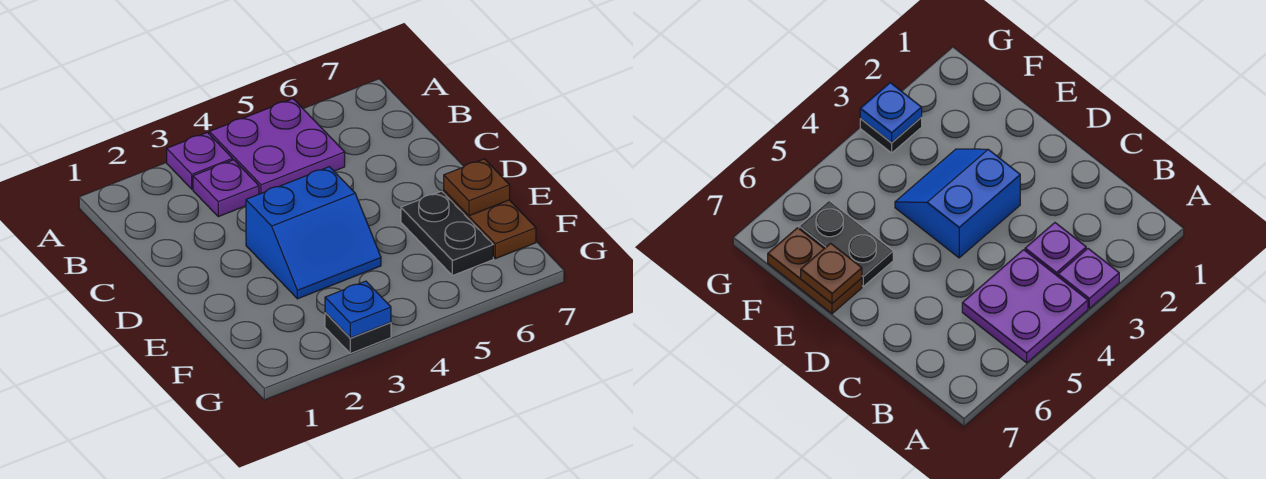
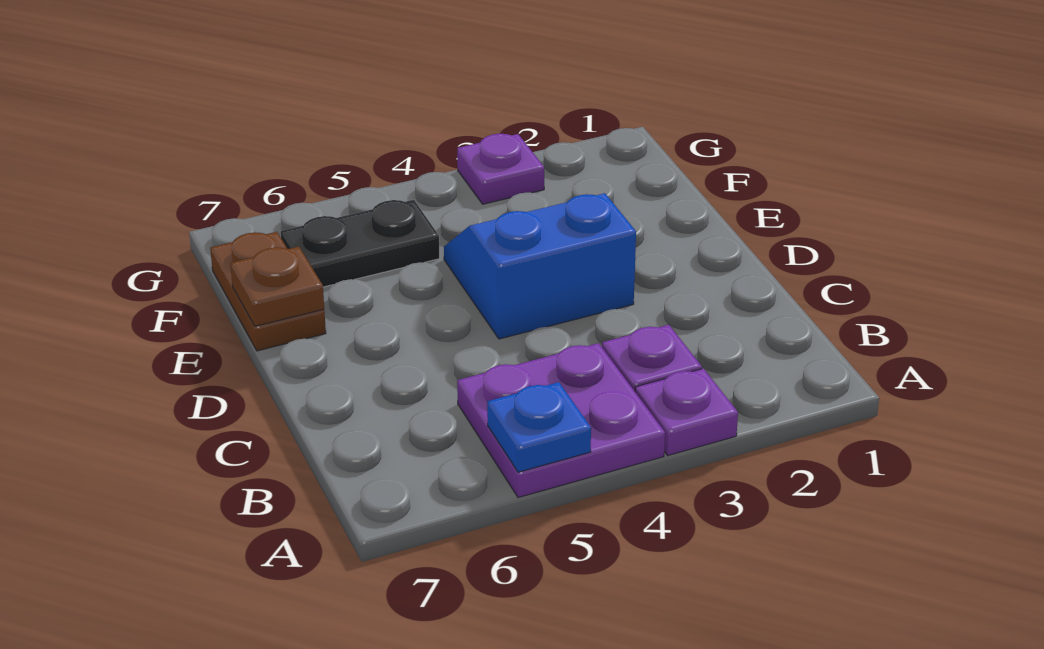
black 1x2 plate [401,191,493,276] -> black 1x2 plate turned to [281,200,440,287]
black 1x1 plate [325,313,391,353] -> purple 1x1 plate [457,134,544,204]
blue 1x1 plate [325,281,391,338] -> blue 1x1 plate moved to [487,382,591,472]

